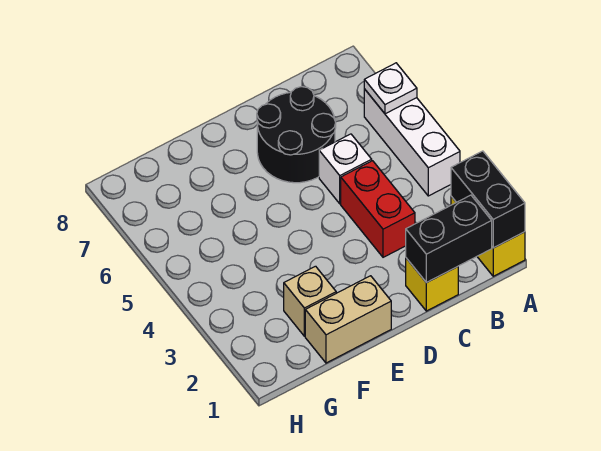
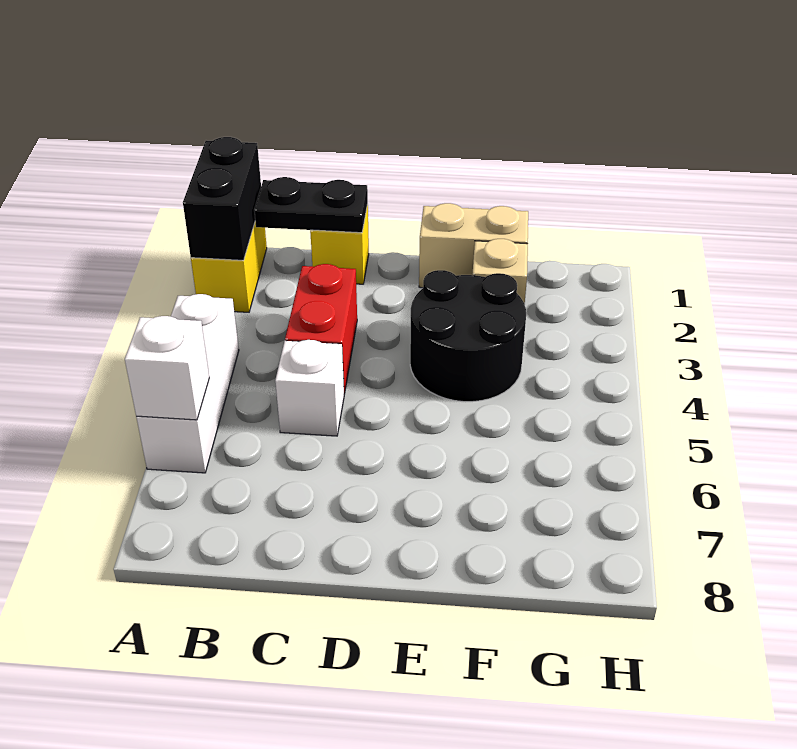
white 1x1 plate [364,63,417,114] -> white 1x1 brick [125,316,209,420]
black 1x2 brick [406,195,492,283] -> black 1x2 plate [254,177,368,233]
black 2x2 round brick [257,87,336,183] -> black 2x2 round brick moved to [410,270,526,402]

